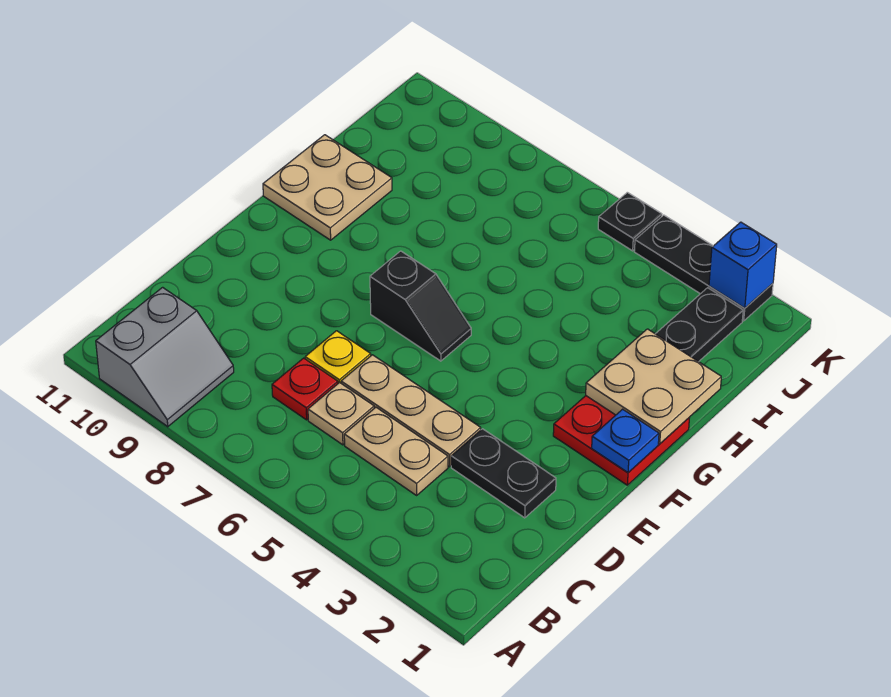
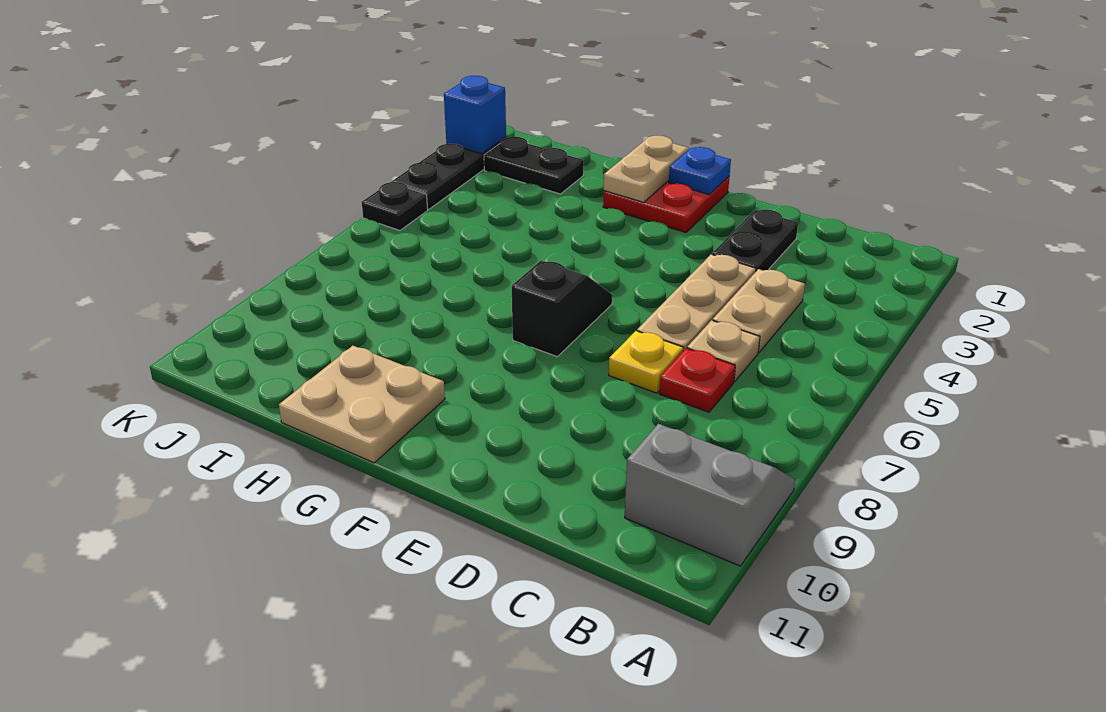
tan 2x2 plate [586,329,721,444] -> tan 1x2 plate [604,136,688,202]

